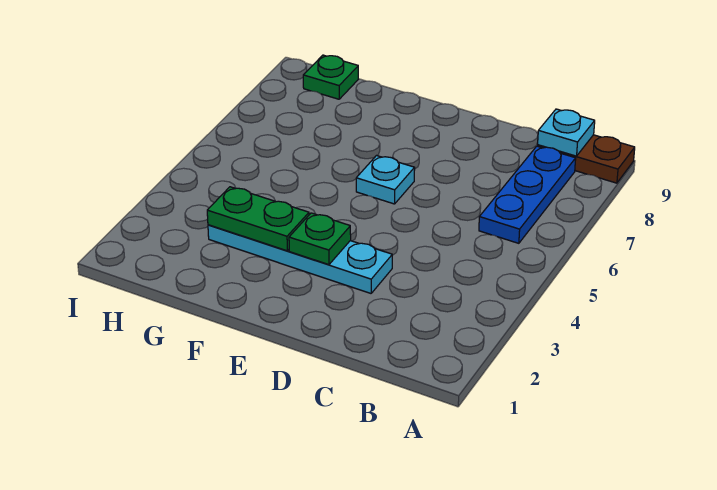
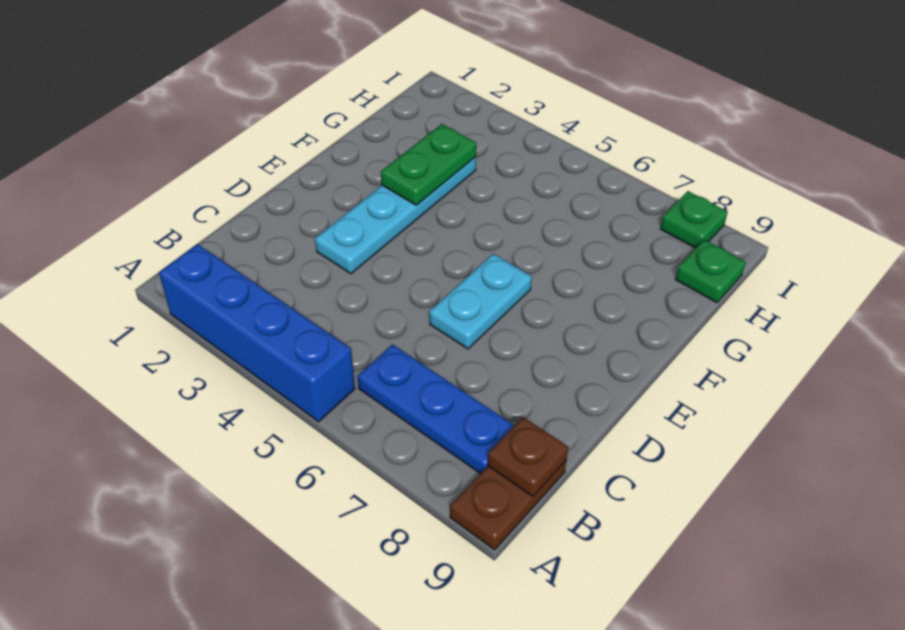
none -> blue 1x4 brick [159,244,355,422]
cyan 1x1 plate [538,109,595,156] -> brown 1x1 plate [488,417,568,496]
green 1x1 plate [289,213,351,265] -> green 1x1 plate moved to [660,191,728,248]
cyan 1x1 plate [356,156,415,204] -> cyan 1x2 plate [429,254,532,349]

